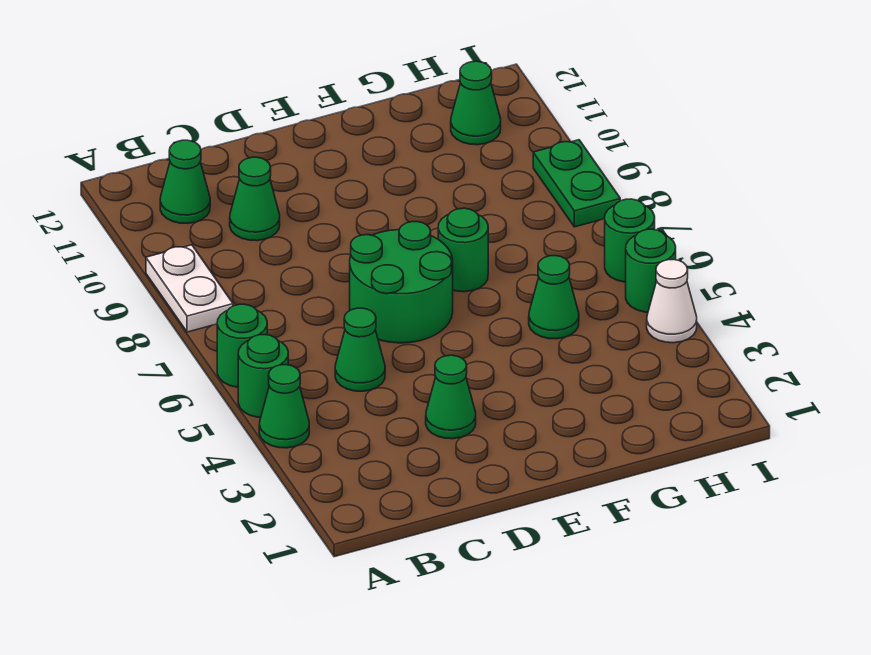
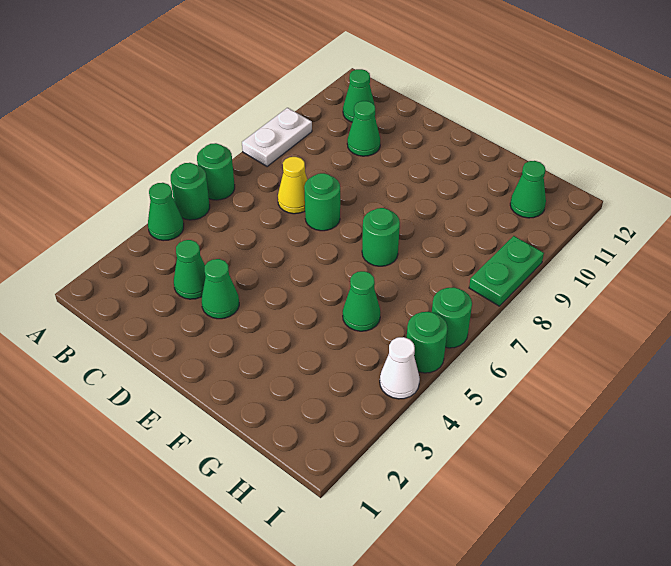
green 1x1 cone [335,308,385,391] -> green 1x1 cone moved to [174,240,205,299]
none -> yellow 1x1 cone [278,157,307,214]
green 2x2 round brick [350,222,453,343] -> green 1x1 round brick [304,173,340,231]

